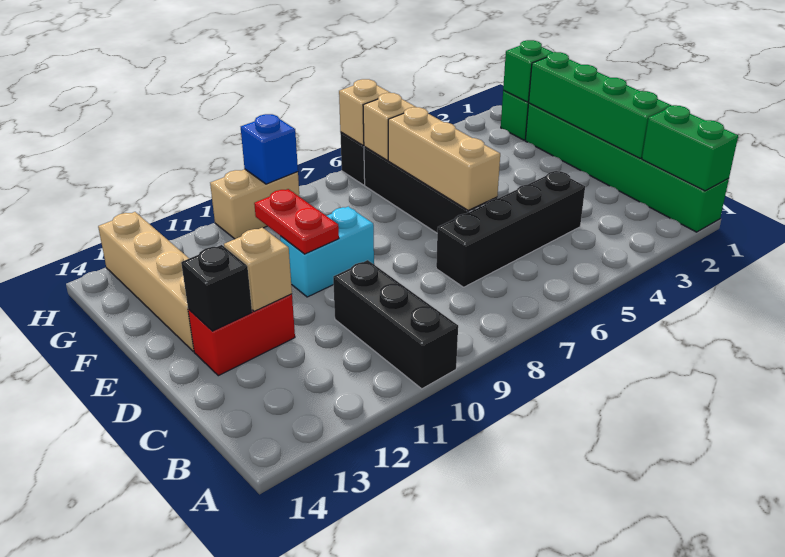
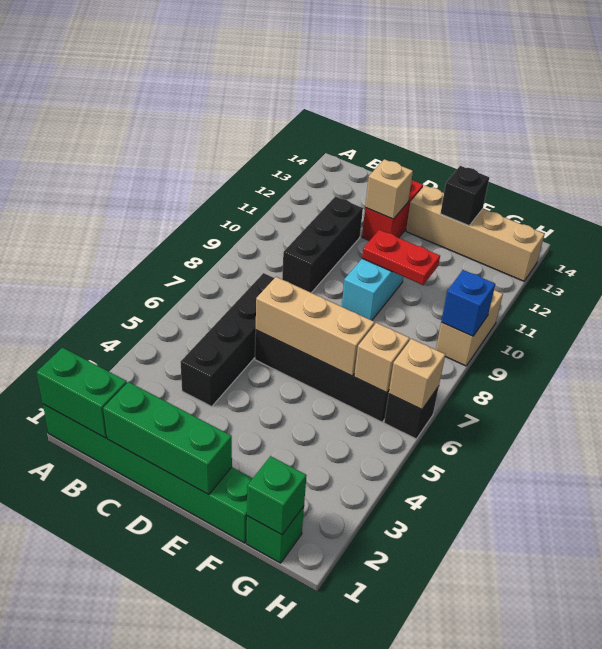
black 1x3 brick [333,260,458,389] -> black 1x3 brick turned to [282,197,363,293]
green 1x4 brick [529,52,671,158] -> green 1x3 brick [103,382,232,495]
black 1x1 brick [181,245,252,331] -> black 1x1 brick moved to [440,166,489,226]

